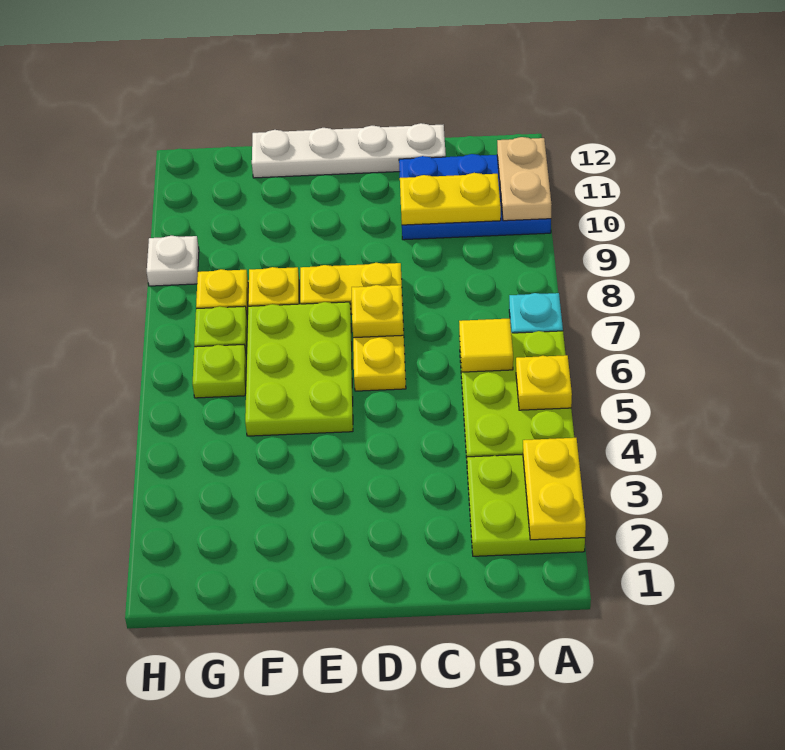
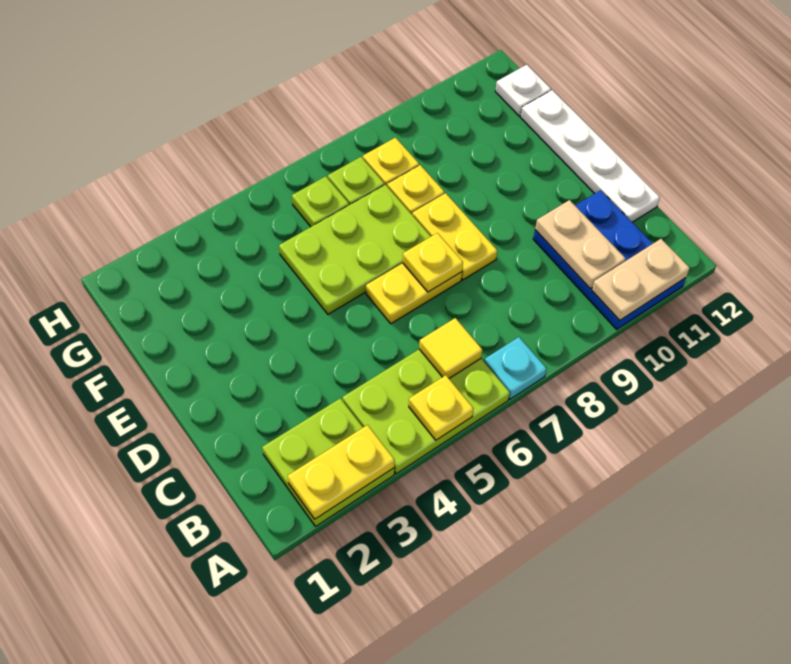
yellow 1x2 plate [400,173,501,225] -> tan 1x2 plate [535,200,626,288]
white 1x1 plate [147,236,199,286] -> white 1x1 plate moved to [495,65,551,116]

